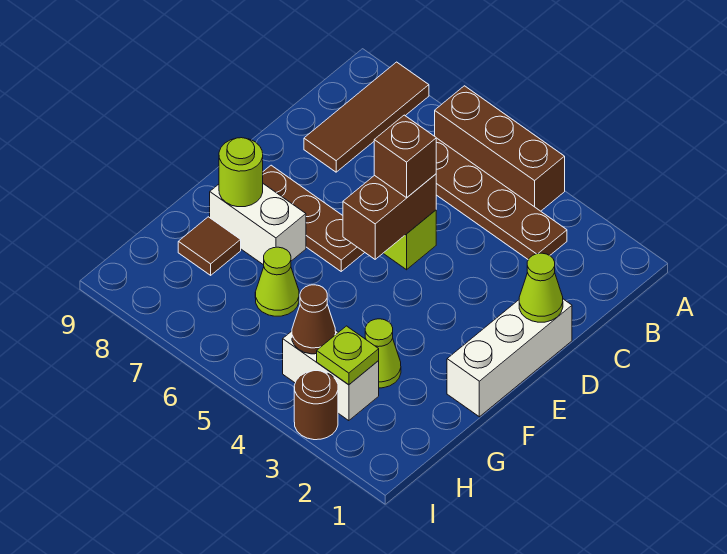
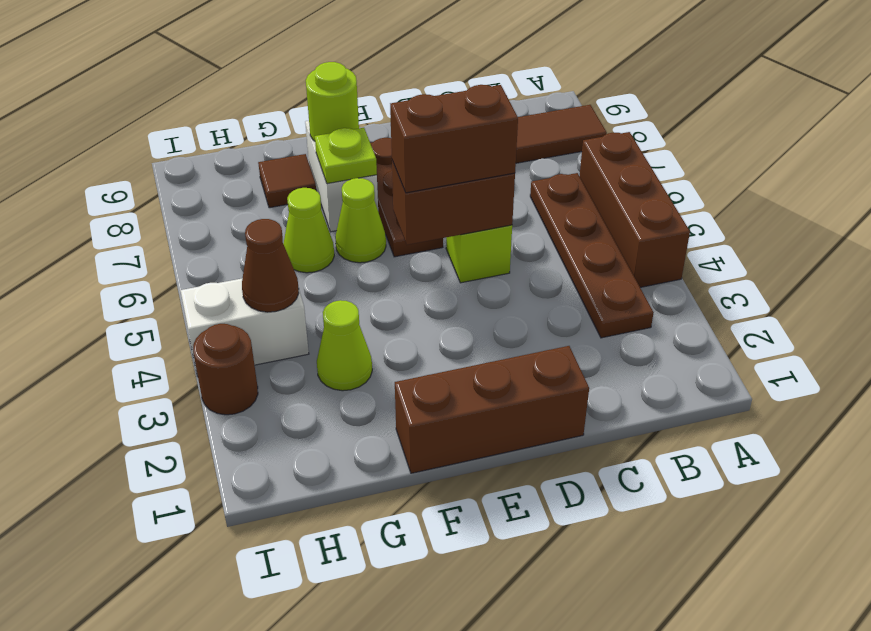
white 1x3 brick [447,299,572,417] -> brown 1x3 brick [395,346,589,473]
lime 1x1 cone [519,253,563,322] -> lime 1x1 cone moved to [335,178,386,263]
brown 1x1 brick [374,115,436,198] -> brown 1x2 brick [390,85,518,193]
white 1x2 brick [283,330,379,421] -> white 1x2 brick turned to [180,279,309,376]
lime 1x1 plate [317,326,379,385] -> lime 1x1 plate moved to [315,128,377,184]

